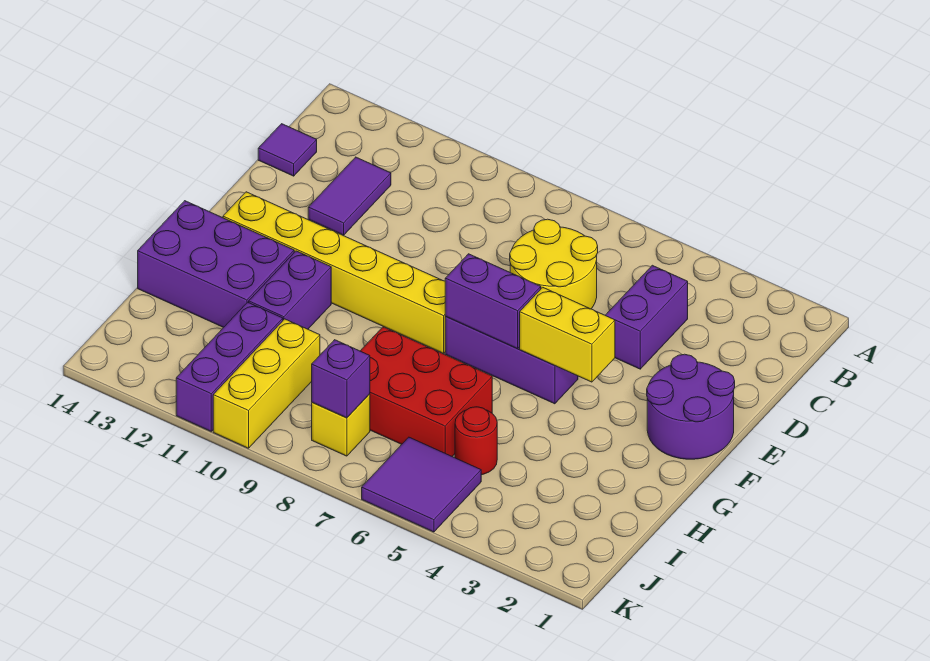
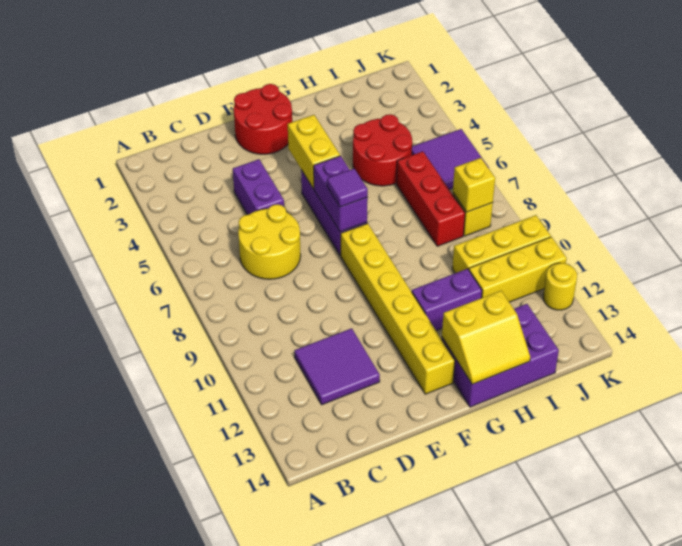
purple 1x2 brick [605,265,688,369] -> purple 1x2 brick turned to [233,159,284,215]
purple 1x2 tile [308,157,391,235] -> purple 2x2 tile [294,328,380,405]
purple 1x1 tile [258,124,317,176] -> purple 1x1 tile moved to [327,169,368,207]
purple 2x2 round brick [647,354,735,459] -> red 2x2 round brick [234,84,292,154]
purple 2x3 brick [138,201,294,327] -> purple 2x3 brick turned to [442,304,559,407]
none -> yellow 2x2 slope [442,291,530,384]
red 2x3 brick [361,327,492,456] -> red 1x3 brick [396,152,465,246]
red 1x1 round brick [455,407,497,475] -> red 2x2 round brick [353,114,412,186]
purple 1x3 brick [176,302,283,431] -> yellow 1x3 brick [469,237,567,302]
purple 1x1 brick [312,340,370,418] -> yellow 1x1 brick [453,158,495,212]
none -> yellow 1x1 round brick [543,263,577,310]

